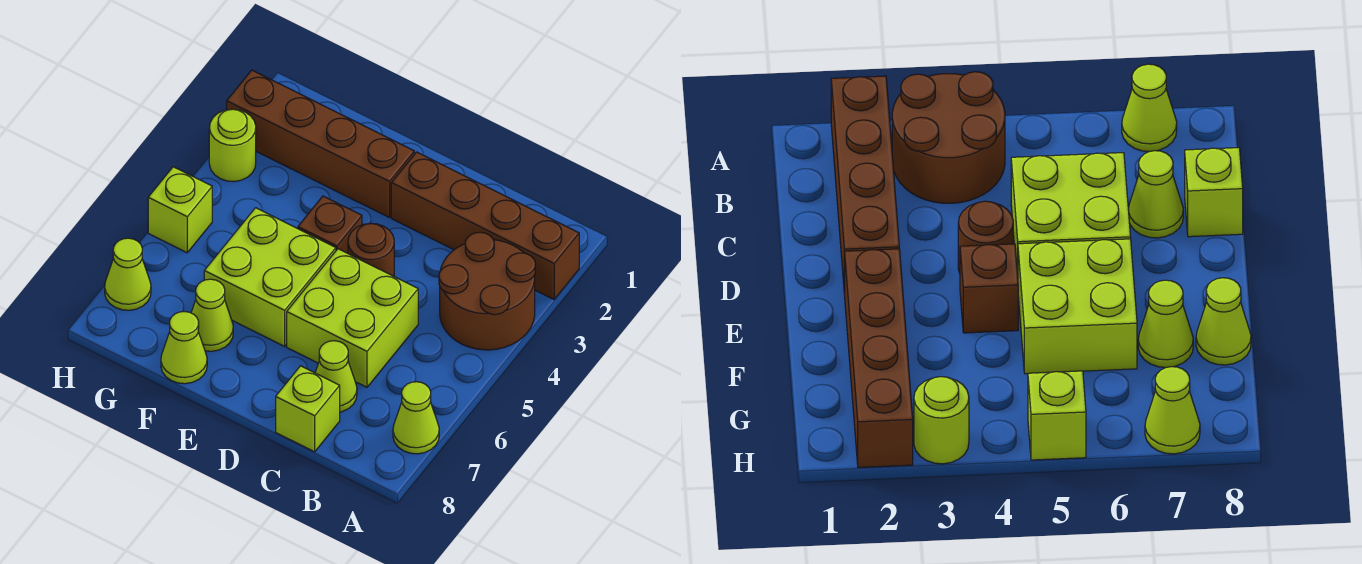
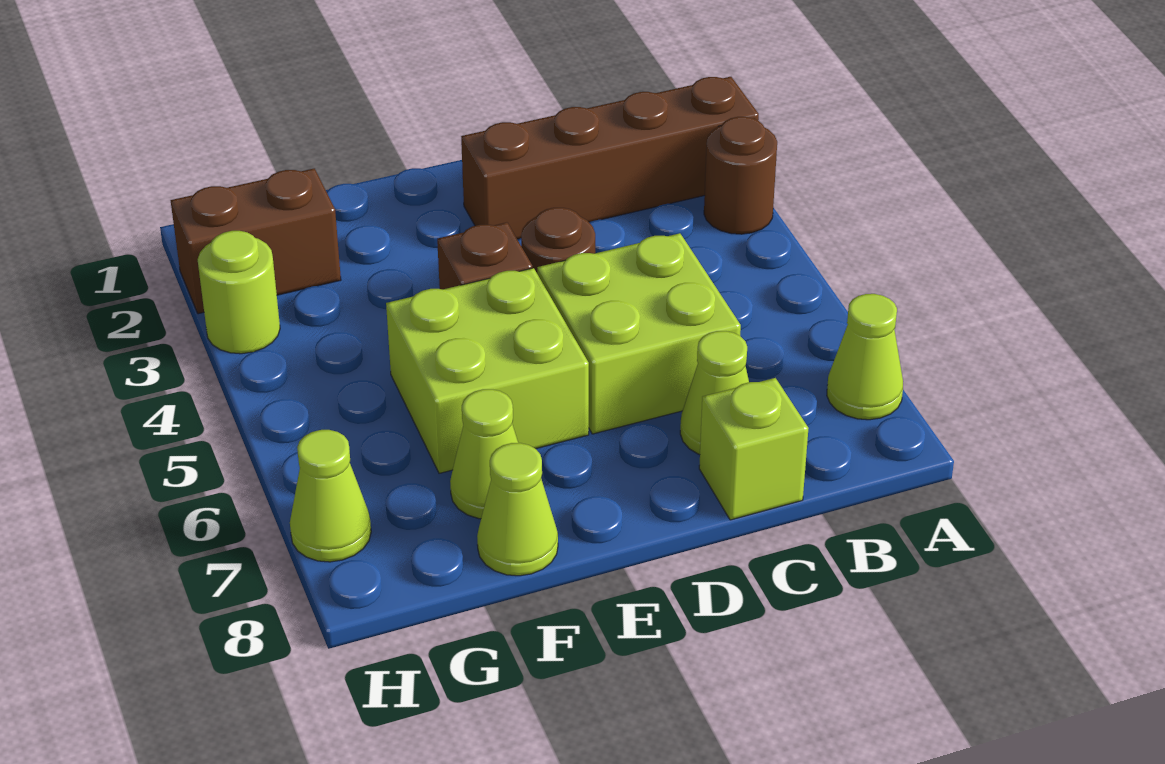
brown 2x2 round brick [439,232,535,350] -> brown 1x1 round brick [704,117,777,234]
brown 1x4 brick [227,70,414,218] -> brown 1x2 brick [170,168,341,314]
lime 1x1 brick [148,167,212,253] -> none

